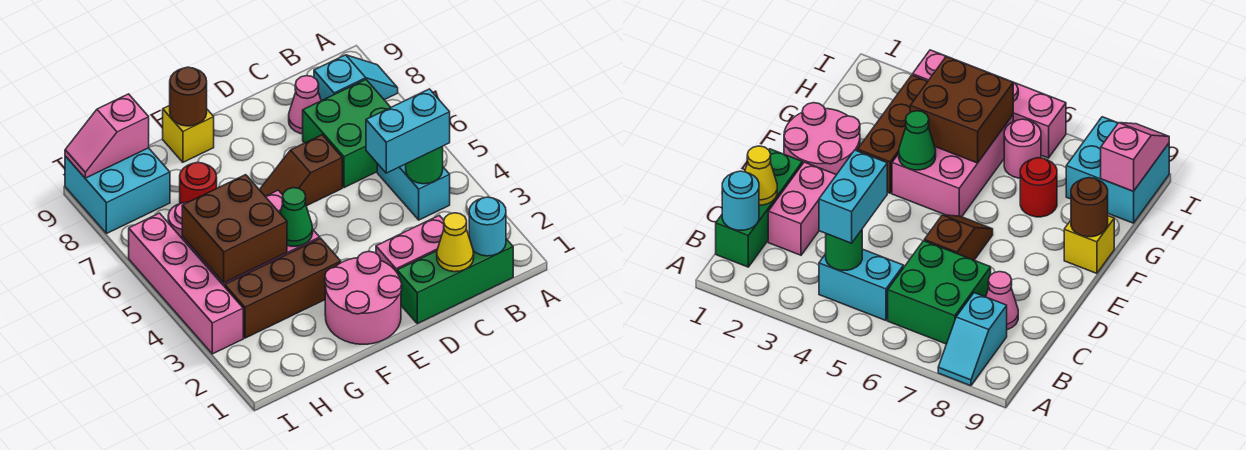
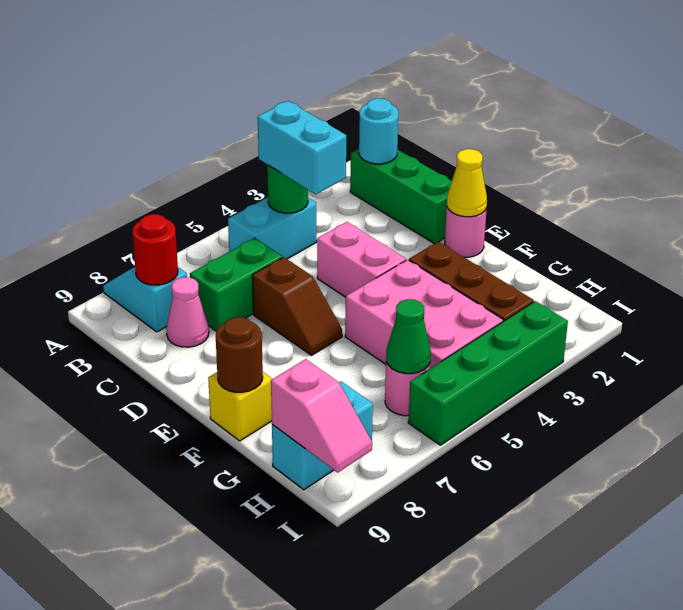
green 2x2 brick [303,80,391,188] -> green 1x2 brick [190,238,282,331]
yellow 1x1 cone [437,213,474,272] -> yellow 1x1 cone moved to [447,149,487,217]
pink 1x2 brick [376,215,444,272] -> pink 1x2 brick moved to [317,222,406,297]
pink 2x2 round brick [325,251,402,344] -> pink 1x1 round brick [445,208,487,257]
green 1x1 cone [280,188,313,246] -> green 1x1 cone moved to [386,299,431,374]
brown 2x2 brick [182,175,287,283] -> none
red 1x1 round brick [180,162,217,204] -> red 1x1 round brick moved to [132,214,178,285]
cyan 2x2 brick [65,148,170,234] -> cyan 1x2 brick [272,381,373,490]
pink 1x4 brick [129,213,243,354] -> green 1x4 brick [408,301,568,445]

